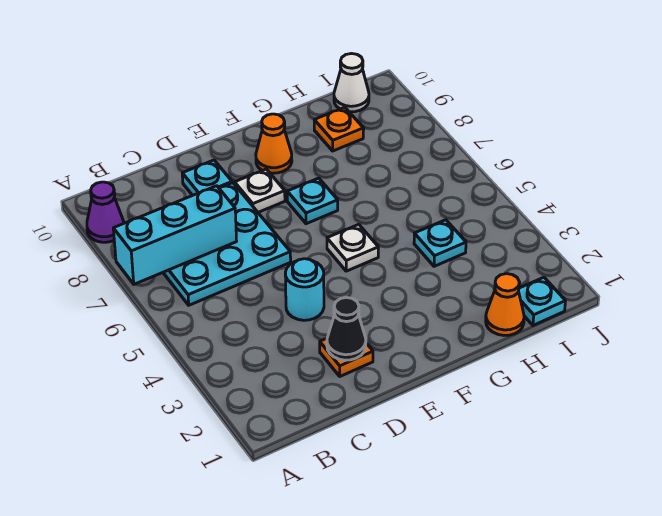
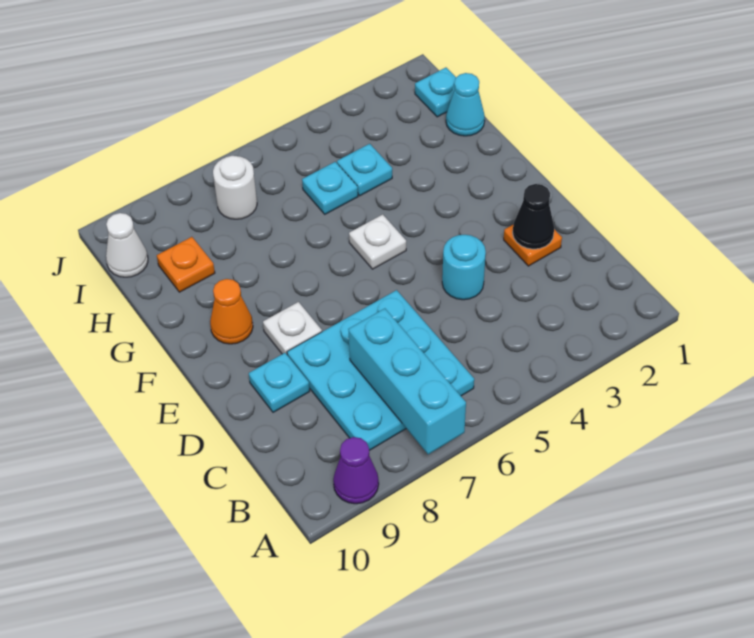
cyan 1x1 plate [287,178,338,224] -> cyan 1x1 plate moved to [302,162,358,214]
orange 1x1 cone [486,274,524,335] -> cyan 1x1 cone [446,73,485,136]
none -> white 1x1 round brick [213,156,257,219]

